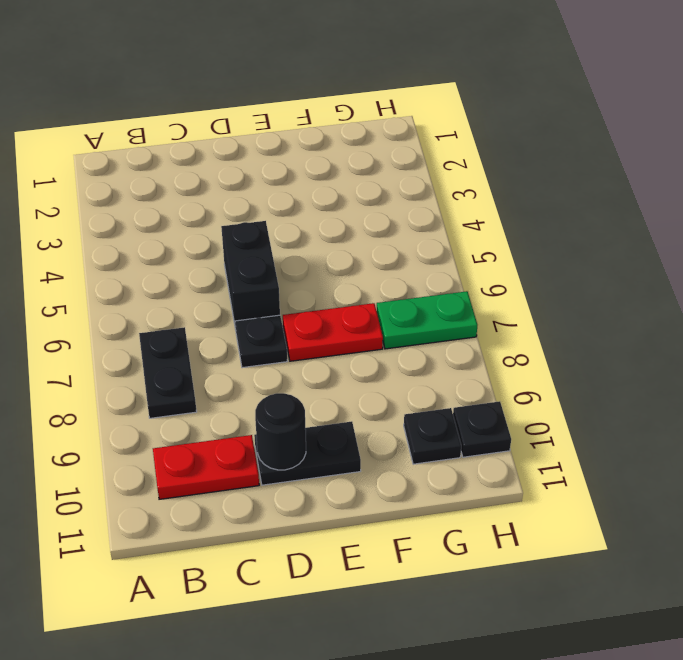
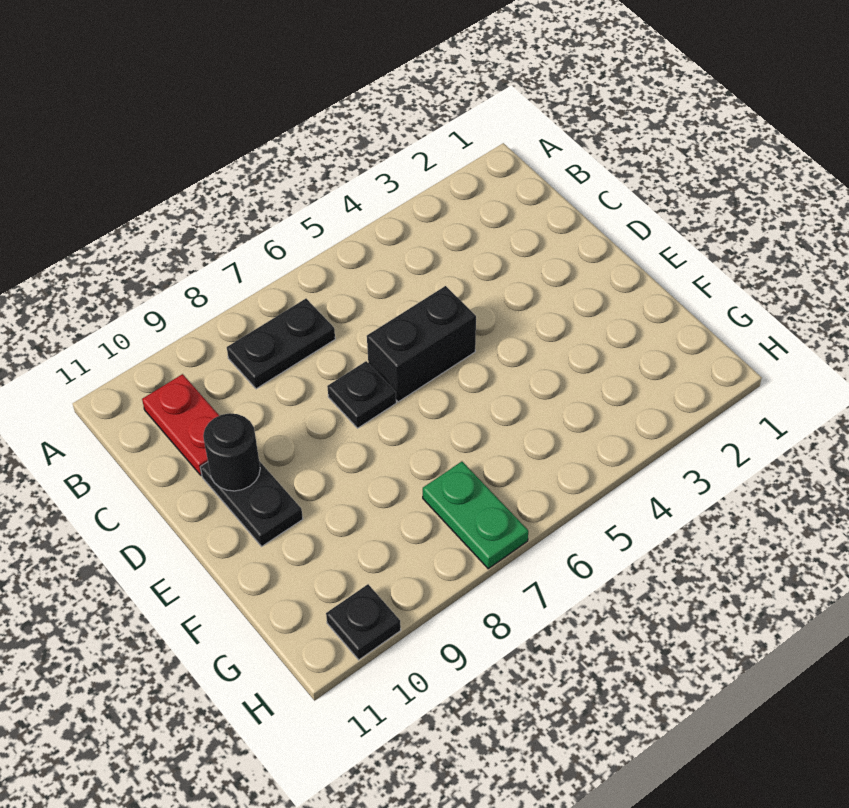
red 1x2 plate [283,303,383,361] -> none
black 1x1 plate [404,408,461,464] -> none

